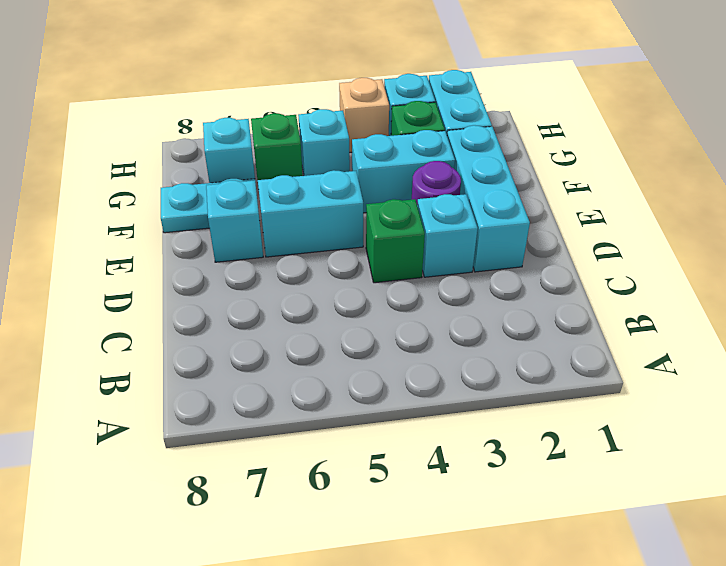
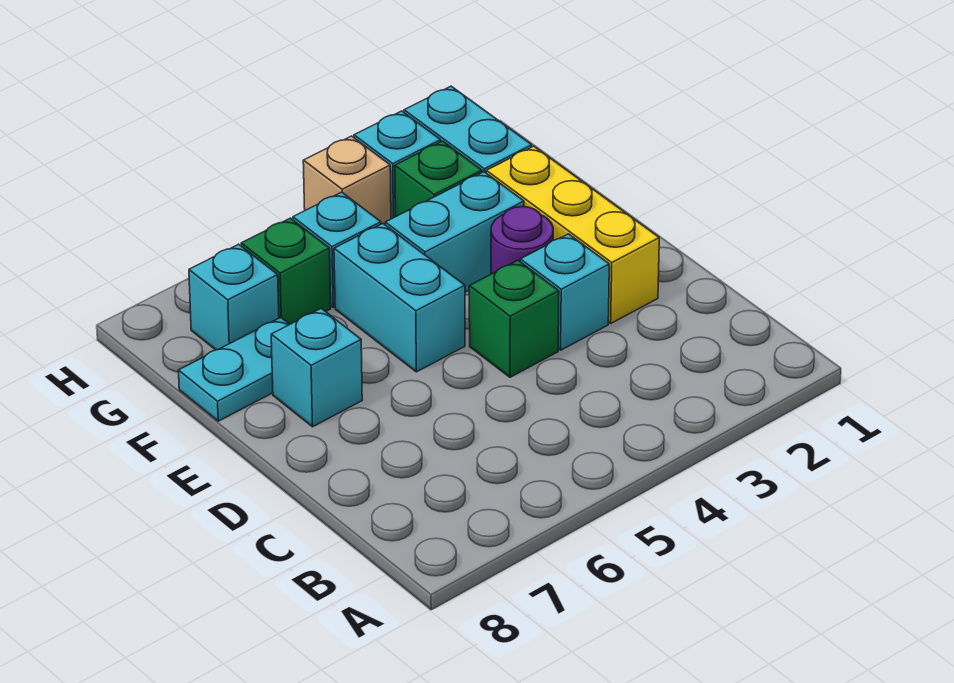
cyan 1x3 brick [447,125,530,272] -> yellow 1x3 brick [486,146,659,323]
cyan 1x2 brick [258,170,363,257] -> cyan 1x2 brick turned to [334,224,465,372]

